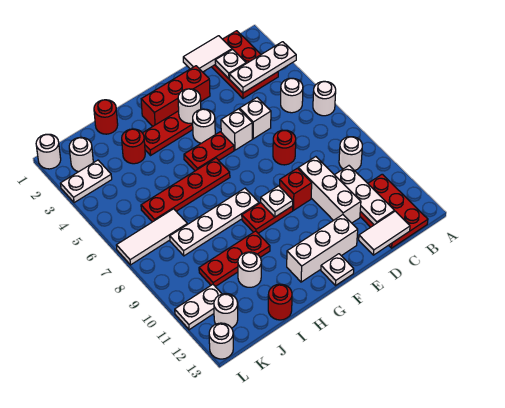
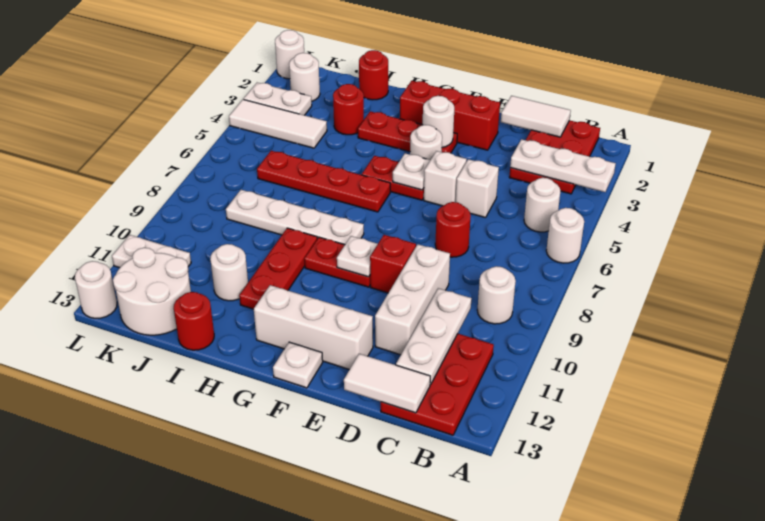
white 1x1 plate [215,49,246,78] -> white 1x1 plate moved to [393,153,430,190]
red 1x3 plate [199,231,270,287] -> red 1x3 plate turned to [239,228,317,309]
white 1x3 tile [116,209,187,265] -> white 1x3 tile moved to [229,99,327,148]
white 1x1 round brick [214,294,238,328] -> white 2x2 round brick [113,248,191,335]

